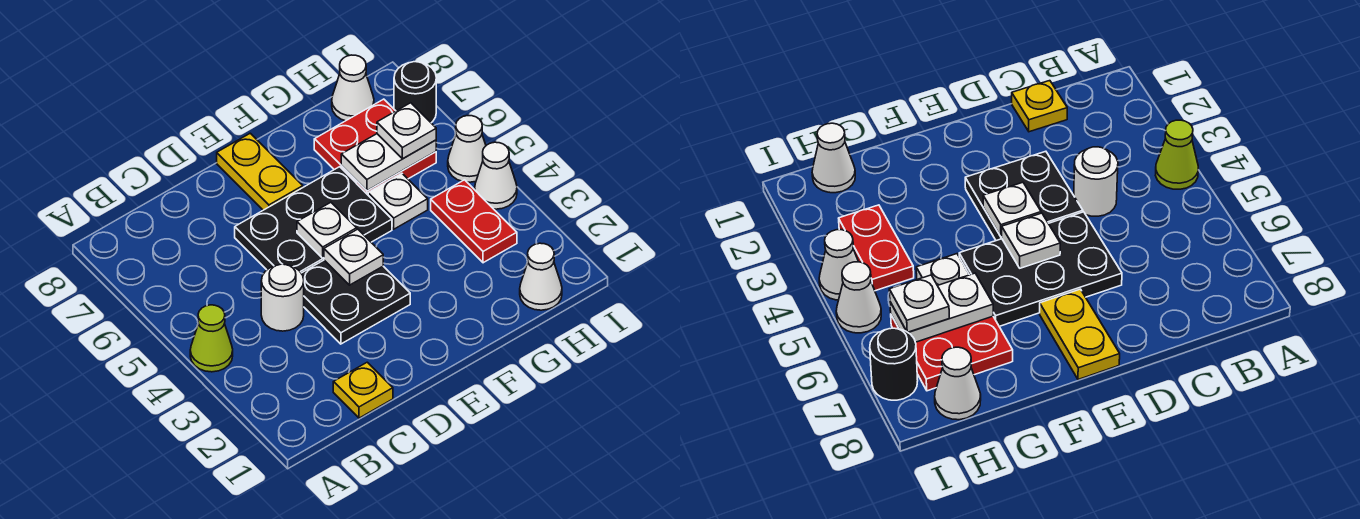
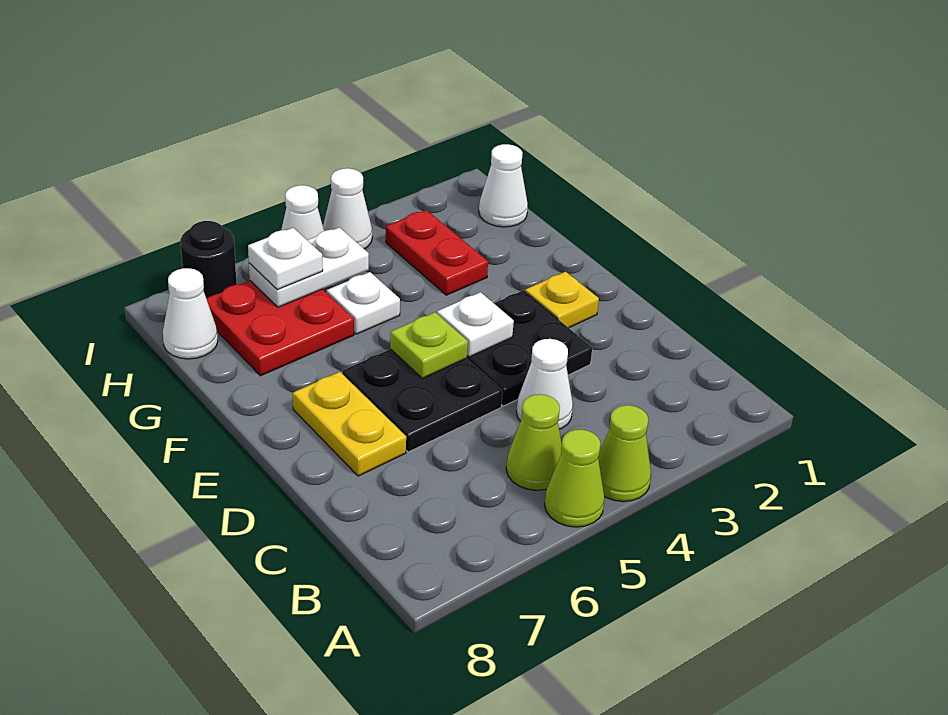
none -> lime 1x1 cone [545,429,604,527]
none -> lime 1x1 cone [506,394,562,490]
yellow 1x1 plate [333,362,393,418] -> yellow 1x1 plate moved to [525,272,599,328]
white 1x1 round brick [261,264,304,331] -> white 1x1 cone [516,339,573,429]
black 2x3 plate [235,167,392,273] -> black 2x2 plate [342,349,502,452]
white 1x1 plate [297,202,357,258] -> lime 1x1 plate [390,312,468,378]
yellow 1x2 plate [217,133,303,210] -> yellow 1x2 plate turned to [293,372,406,476]
white 1x2 plate [341,134,436,191] -> white 1x2 plate turned to [249,227,369,307]
red 1x2 plate [431,180,517,263] -> red 1x2 plate turned to [386,210,488,295]

